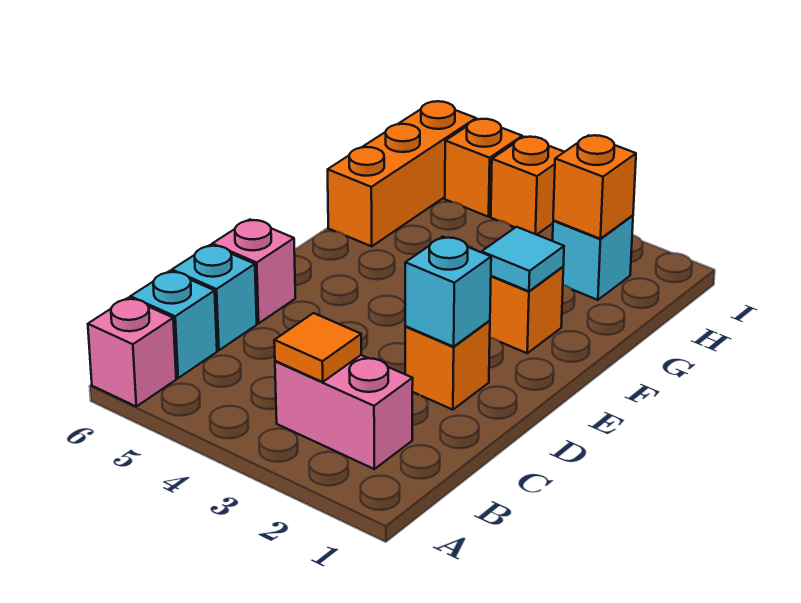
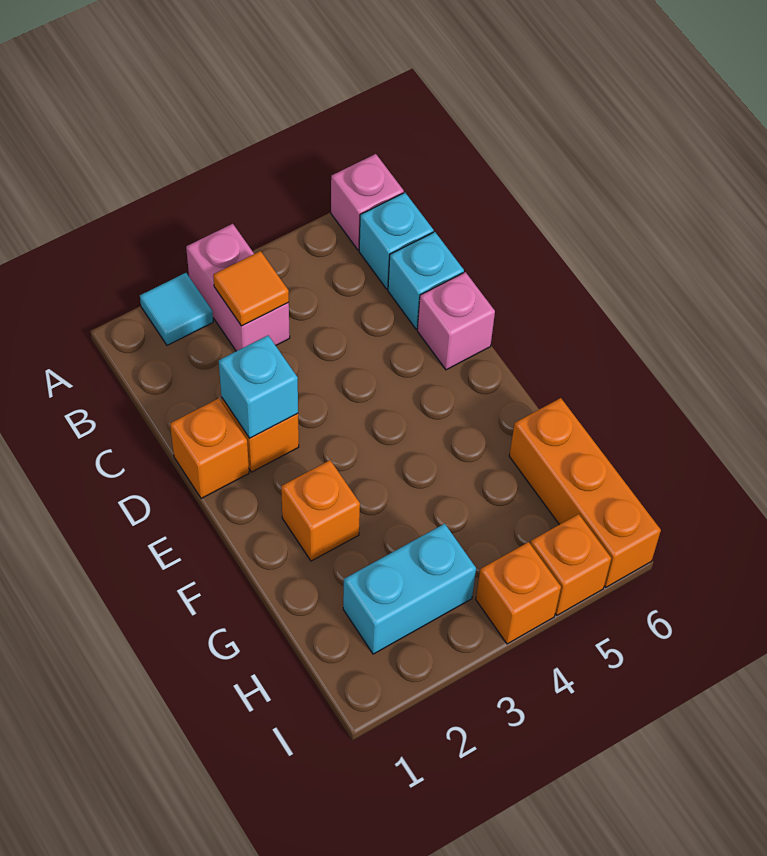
pink 1x2 brick [275,355,413,469] -> pink 1x2 brick turned to [186,224,290,351]
cyan 1x1 tile [482,227,564,291] -> cyan 1x1 tile moved to [140,273,213,345]
cyan 1x1 brick [553,215,633,300] -> cyan 1x2 brick [343,524,476,654]
orange 1x1 brick [553,135,636,239] -> orange 1x1 brick moved to [170,398,249,499]

